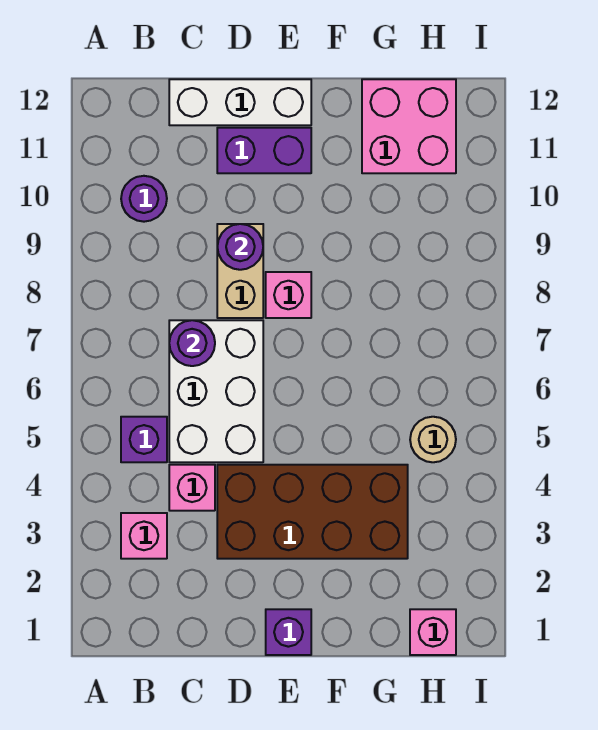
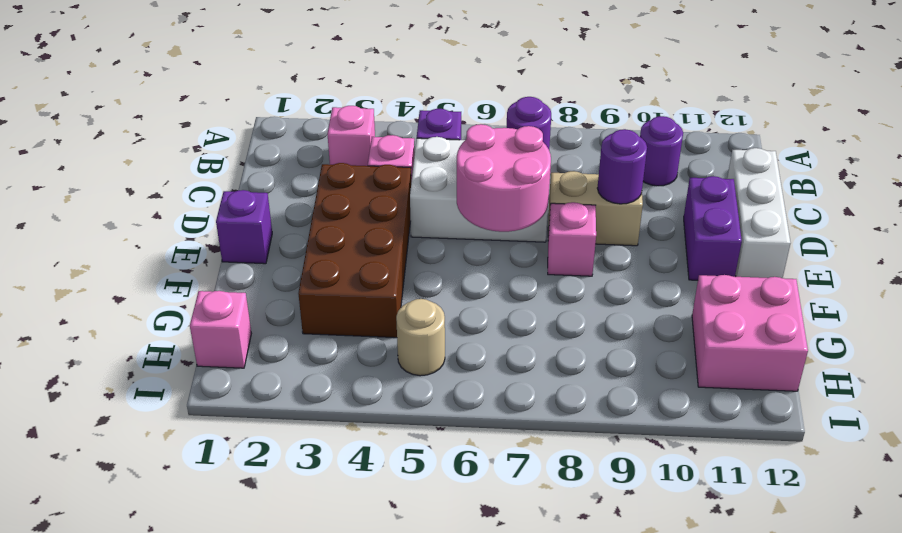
none -> pink 2x2 round brick [457,124,551,232]

